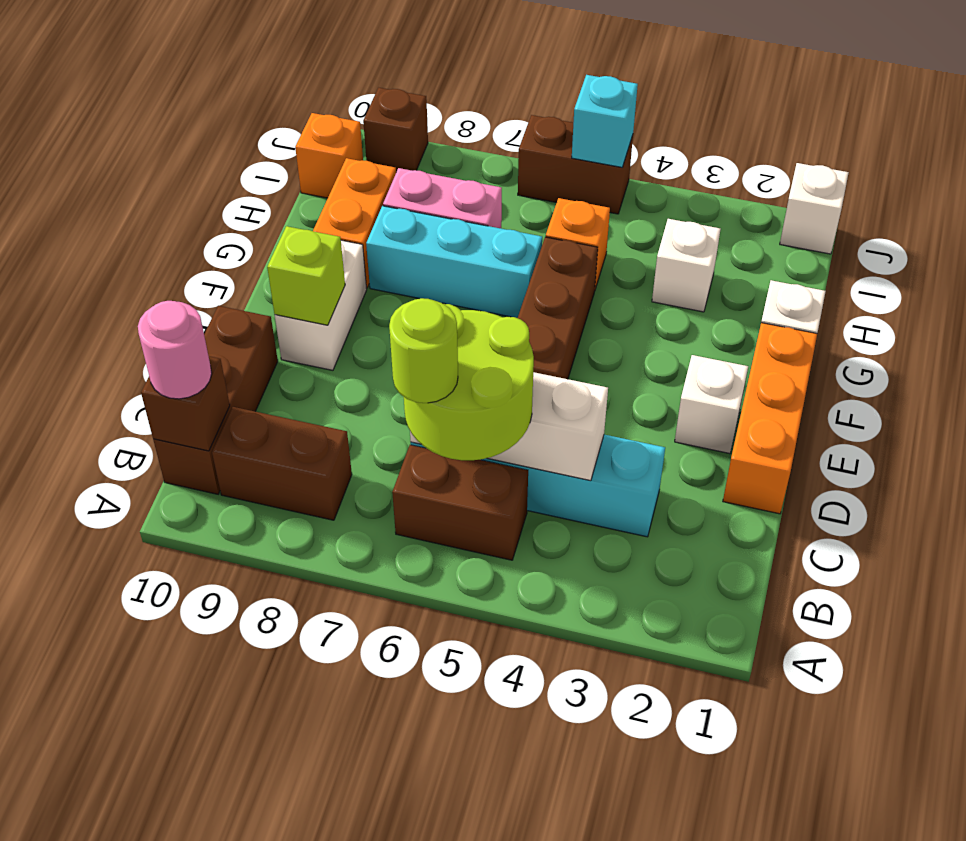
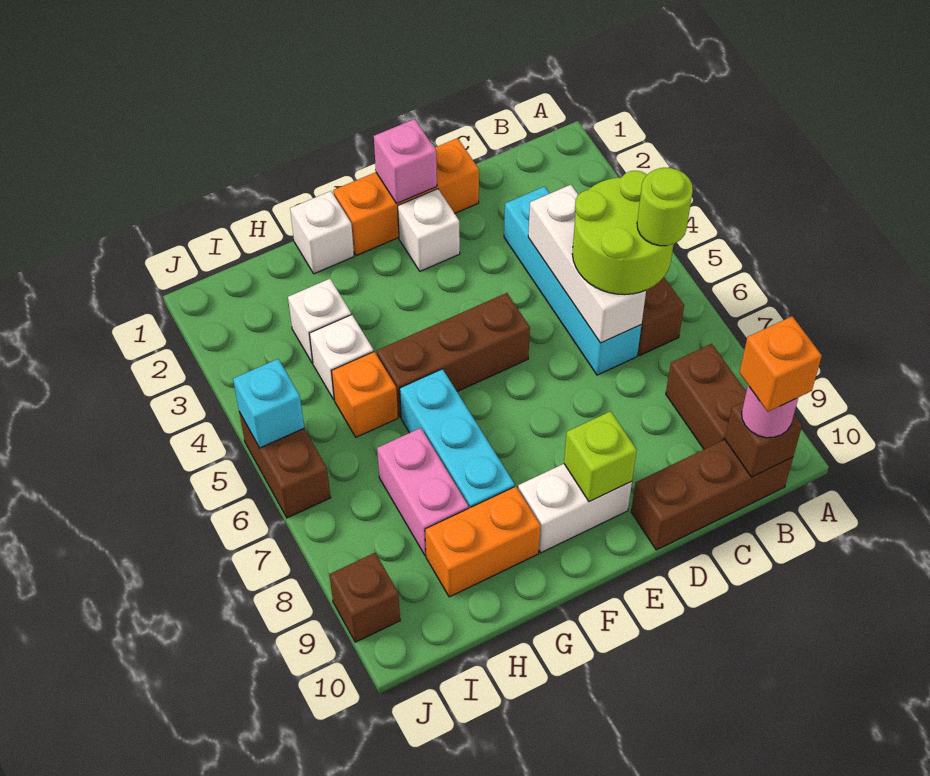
none -> pink 1x1 brick [374,119,437,204]
orange 1x1 brick [295,113,363,198] -> orange 1x1 brick moved to [739,316,822,412]
white 1x1 brick [780,163,849,254] -> white 1x1 brick moved to [309,315,374,400]

